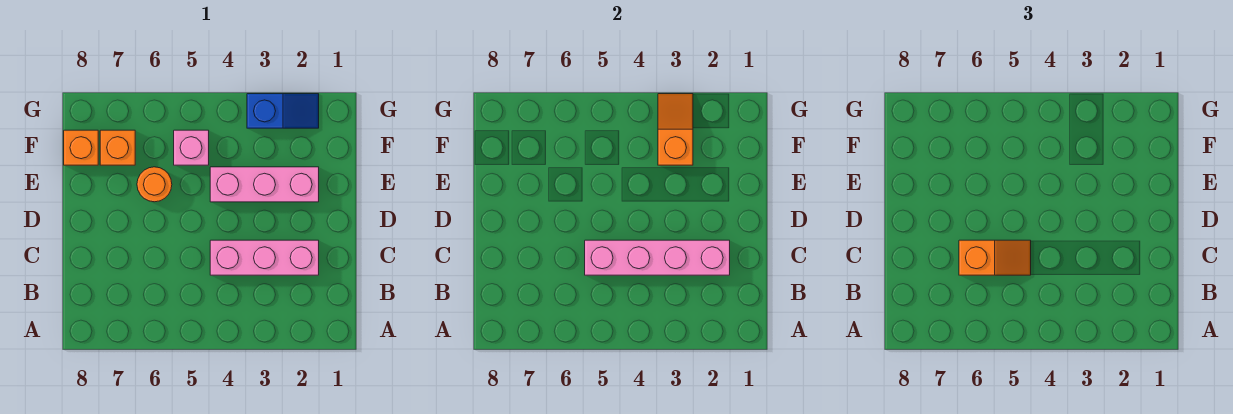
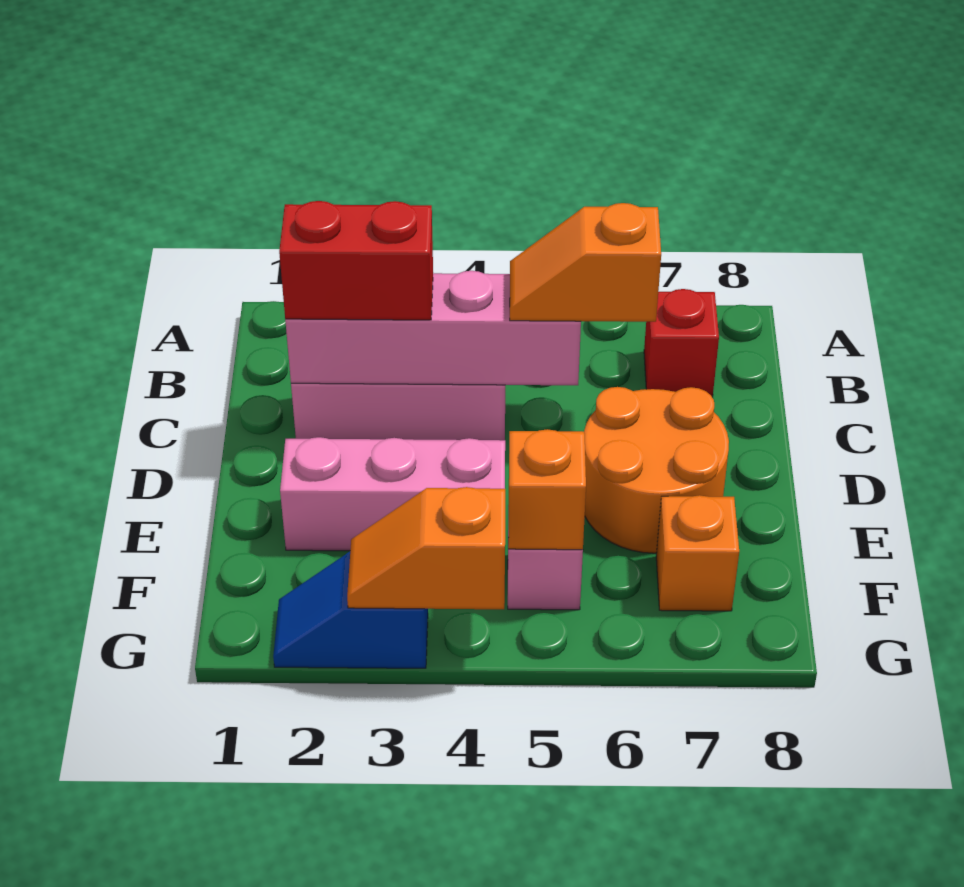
none -> red 1x1 brick [644,289,719,397]
none -> red 1x2 brick [279,201,433,320]
orange 1x1 round brick [137,167,172,202] -> orange 2x2 round brick [584,387,729,553]
orange 1x2 slope [658,94,693,165] -> orange 1x2 slope turned to [347,487,505,609]
orange 1x1 brick [64,130,98,165] -> orange 1x1 brick moved to [508,429,586,550]

